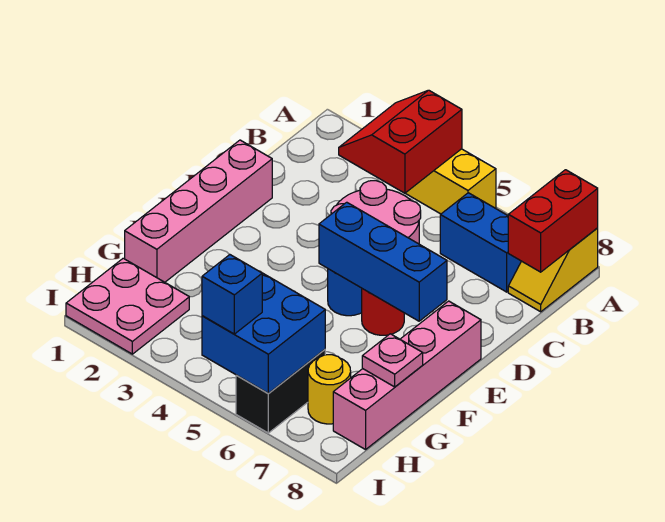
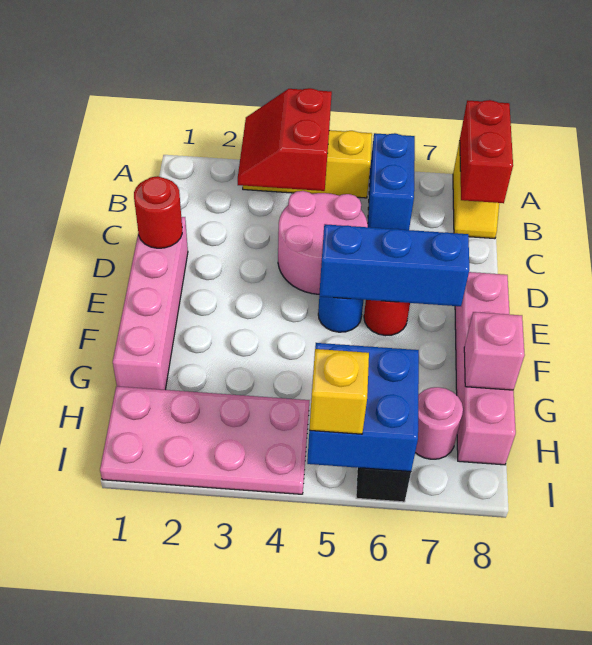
blue 1x2 brick [440,193,521,292] -> blue 1x2 brick turned to [368,133,415,230]
none -> red 1x1 round brick [134,176,182,248]
pink 1x1 plate [362,334,423,387] -> pink 1x1 brick [464,312,525,390]
pink 2x2 plate [66,258,189,354] -> pink 2x4 plate [100,386,310,494]
yellow 1x1 round brick [308,355,351,424] -> pink 1x1 round brick [415,387,463,459]
blue 1x1 brick [202,255,262,334] -> yellow 1x1 brick [309,349,369,434]

